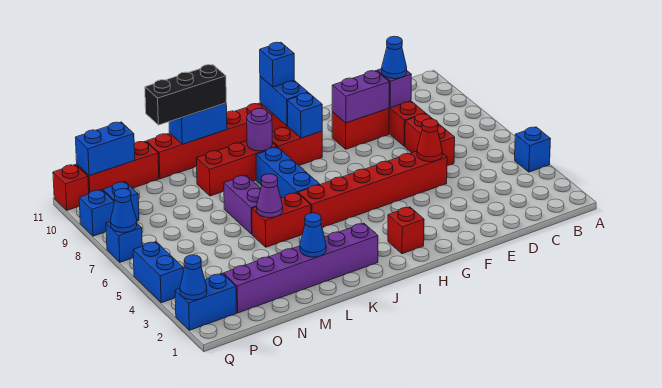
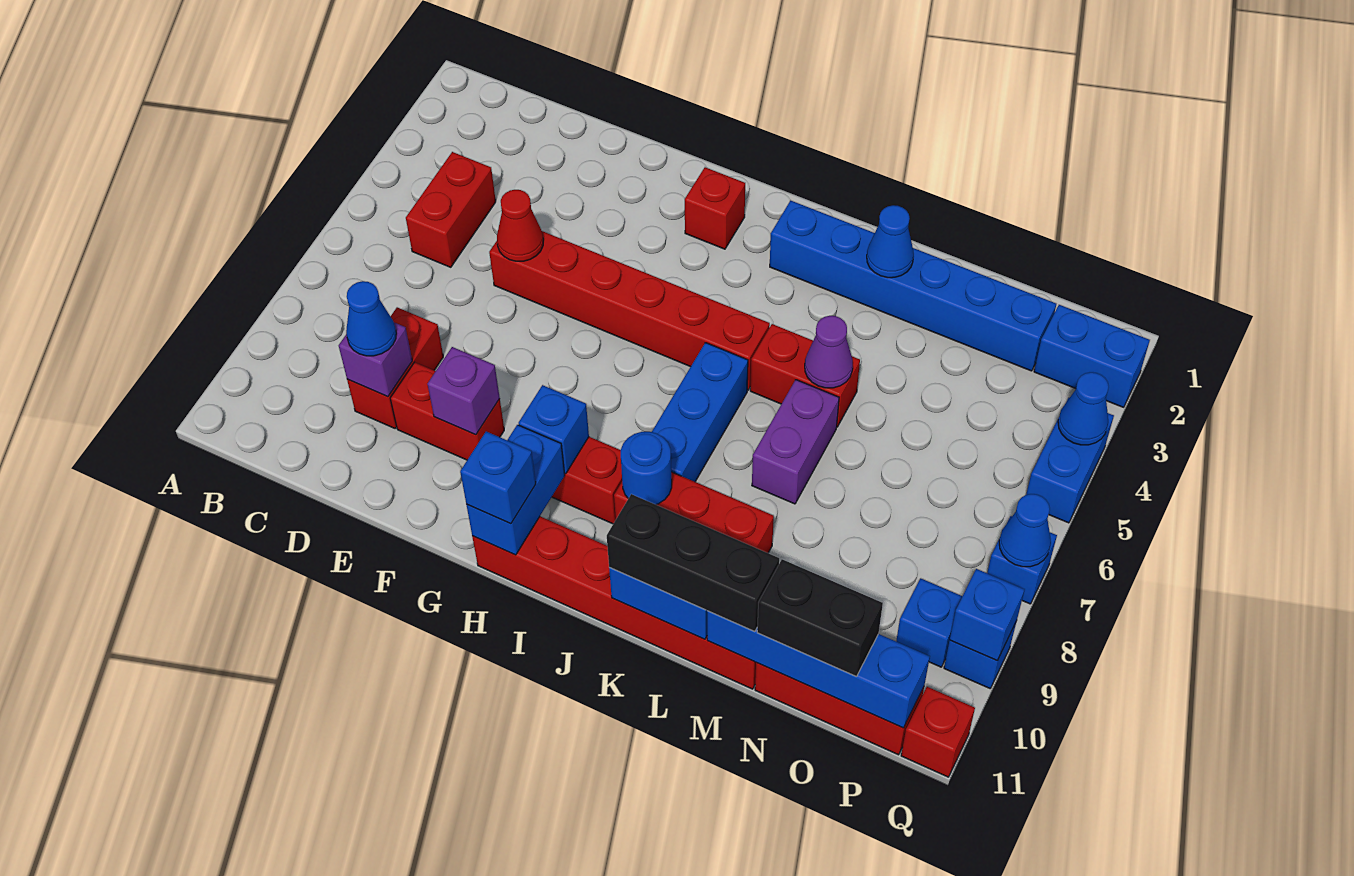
blue 1x1 brick [515,127,551,172] -> blue 1x1 brick moved to [950,569,1025,660]
red 1x2 brick [405,114,455,165] -> red 1x2 brick moved to [406,152,496,267]
purple 1x2 brick [332,71,389,123] -> purple 1x1 brick [428,347,500,435]
purple 1x6 brick [224,223,378,313] -> blue 1x6 brick [770,201,1056,371]
purple 1x1 round brick [247,108,272,151] -> blue 1x1 round brick [621,432,672,505]
none -> black 1x2 brick [757,559,883,677]
blue 1x2 brick [75,122,135,176] -> blue 1x4 brick [707,611,930,728]
blue 1x1 cone [180,255,207,300] -> blue 1x1 cone moved to [1058,372,1109,445]

